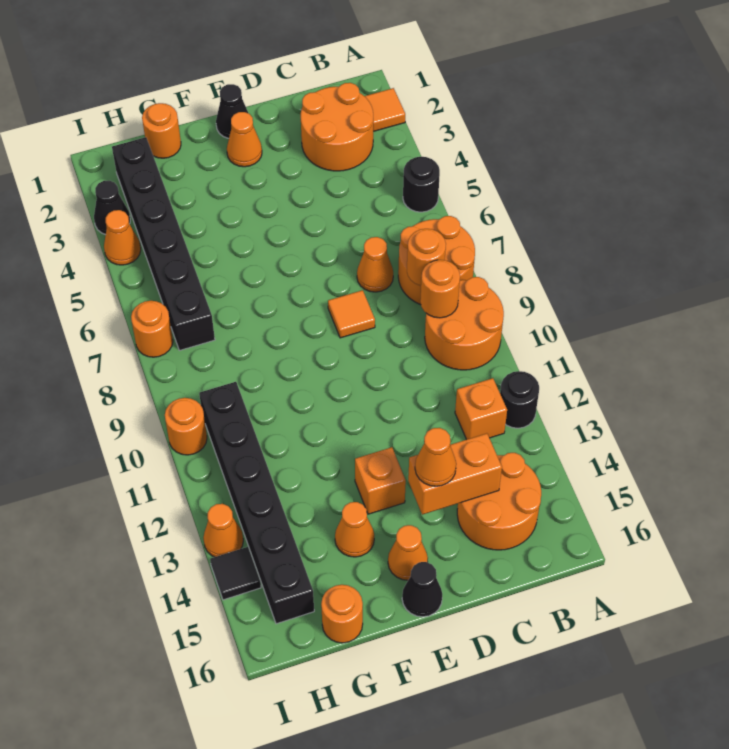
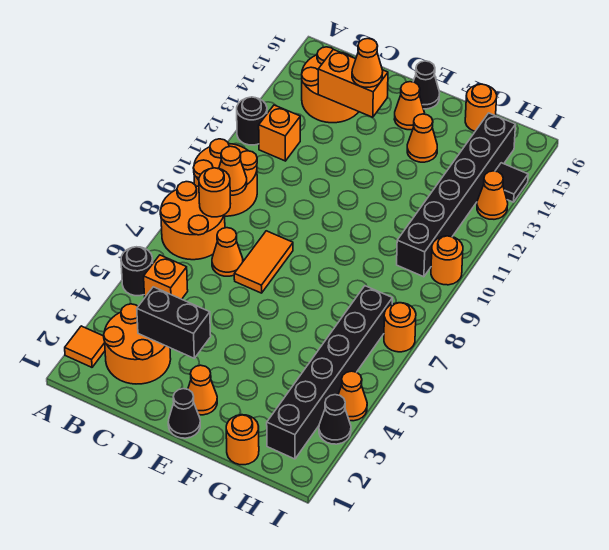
orange 1x1 round brick [420,260,460,318] -> orange 1x1 cone [219,146,247,195]
none -> black 1x2 brick [137,287,211,358]
orange 1x1 tile [328,290,375,338] -> orange 1x2 tile [234,231,293,293]
orange 1x1 brick [355,447,406,514] -> orange 1x1 brick moved to [144,255,188,299]

